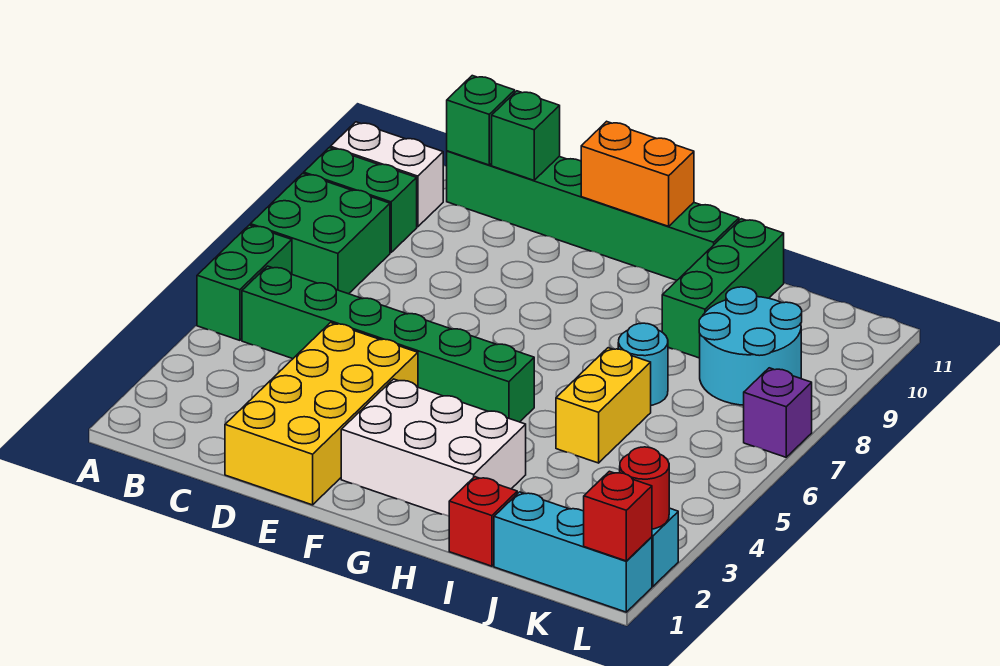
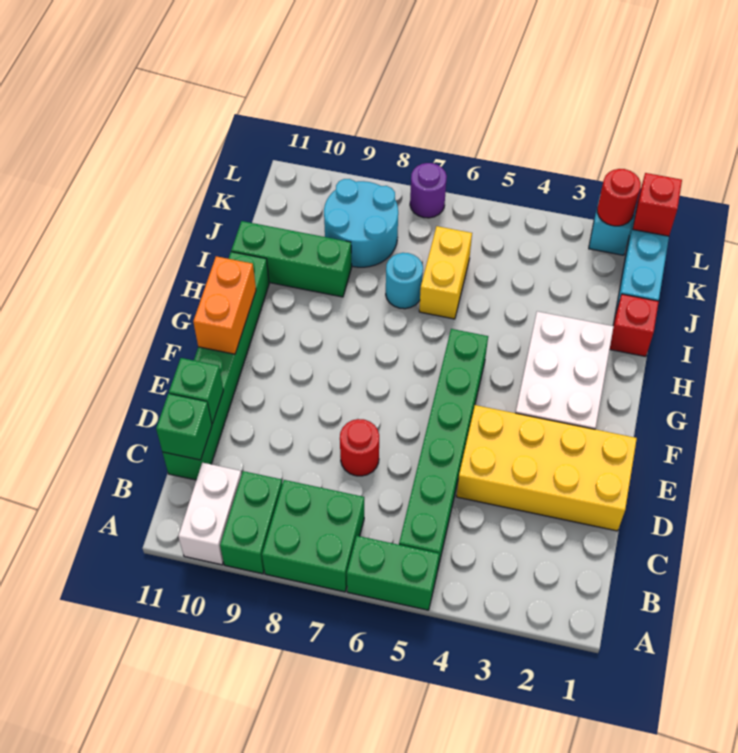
none -> red 1x1 round brick [340,419,379,476]
yellow 1x2 brick [556,348,651,463] -> yellow 1x2 brick turned to [419,226,472,319]
purple 1x1 brick [744,368,812,457] -> purple 1x1 round brick [410,163,447,218]

